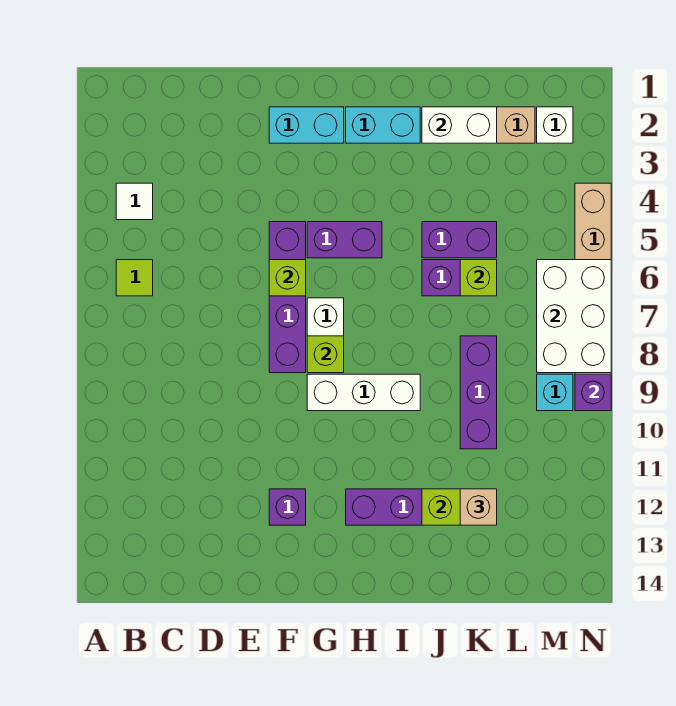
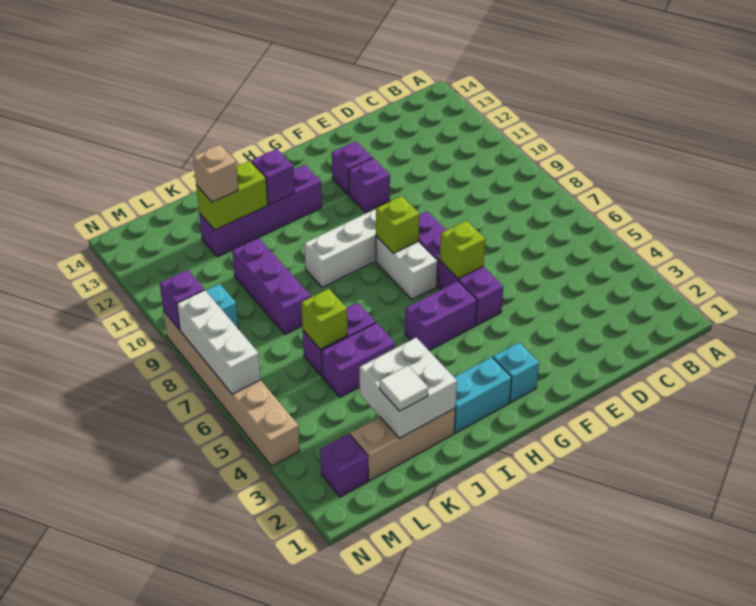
white 1x1 tile [116,183,153,220] -> white 1x1 tile moved to [380,366,428,411]
lime 1x1 tile [116,260,153,296] -> none
cyan 1x2 brick [269,107,344,143] -> cyan 1x1 brick [493,342,539,402]
none -> purple 1x1 brick [349,158,390,212]
none -> purple 1x1 brick [251,149,295,205]
white 1x2 brick [422,107,497,143] -> white 2x2 brick [359,337,457,438]
white 1x1 brick [537,107,573,143] -> purple 1x1 brick [320,434,368,497]
white 2x3 brick [537,260,611,373] -> white 1x3 brick [177,290,261,394]

